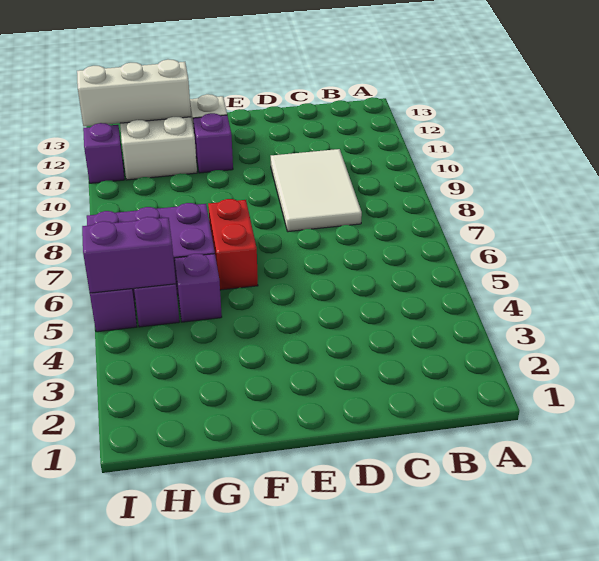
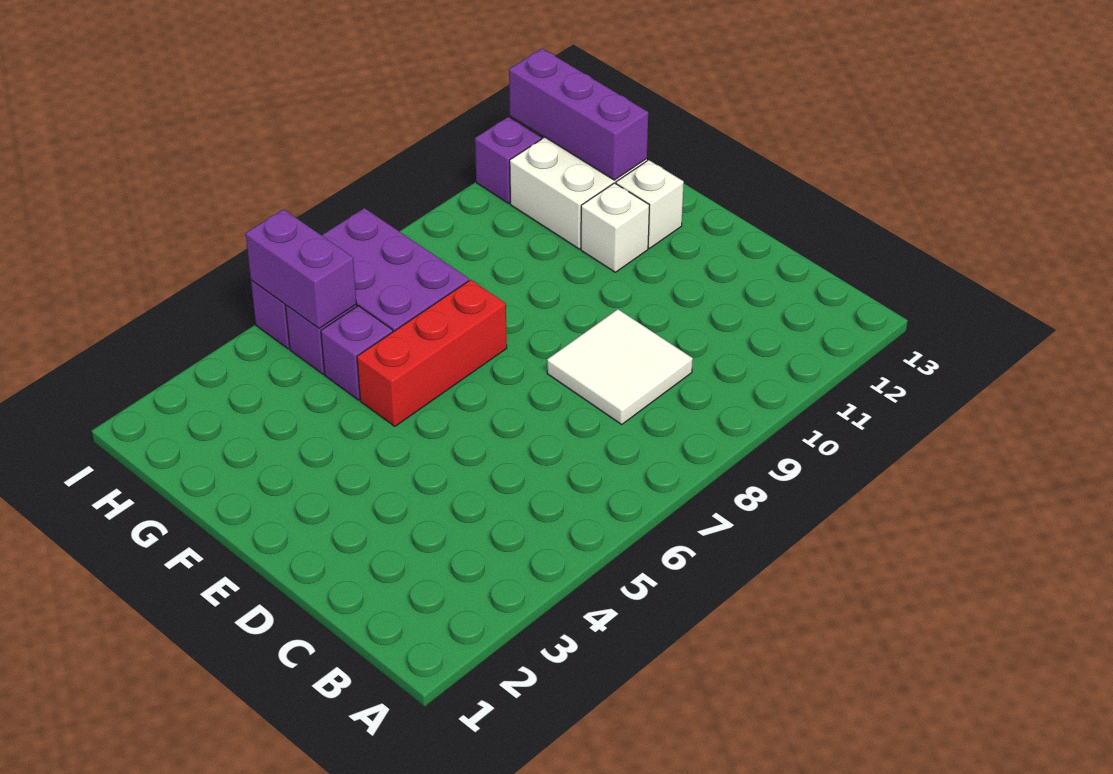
white 2x3 tile [271,149,362,232] -> white 2x2 tile [547,309,693,424]
red 1x2 brick [208,199,258,290] -> red 1x3 brick [357,280,507,426]
purple 1x1 brick [193,113,233,173] -> white 1x1 brick [581,183,649,272]
white 1x3 brick [77,59,191,126] -> purple 1x3 brick [509,49,648,180]

